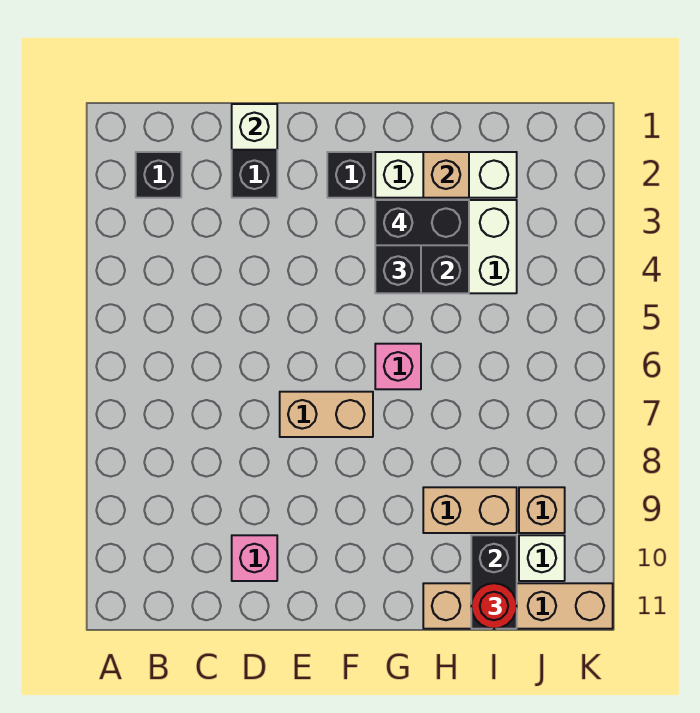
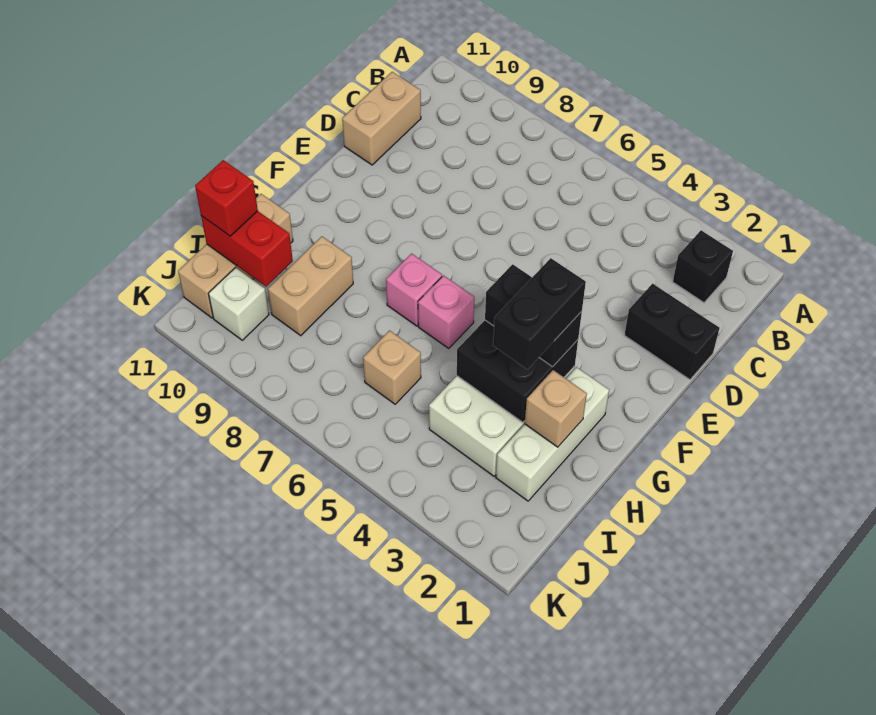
white 1x1 brick [232,104,277,150] -> none
pink 1x1 brick [232,535,277,581] -> pink 1x1 brick moved to [386,254,442,326]
tan 1x2 brick [280,392,373,437] -> tan 1x2 brick moved to [342,72,421,165]
black 1x1 brick [327,152,373,198] -> none
tan 1x4 brick [423,583,613,629] -> tan 1x3 brick [178,194,293,318]
black 1x2 brick [471,535,517,629] -> red 1x2 brick [201,211,293,287]
red 1x1 round brick [471,583,517,629] -> red 1x1 brick [195,160,258,236]
tan 1x1 brick [519,487,565,533] -> tan 1x1 brick moved to [363,331,421,404]

